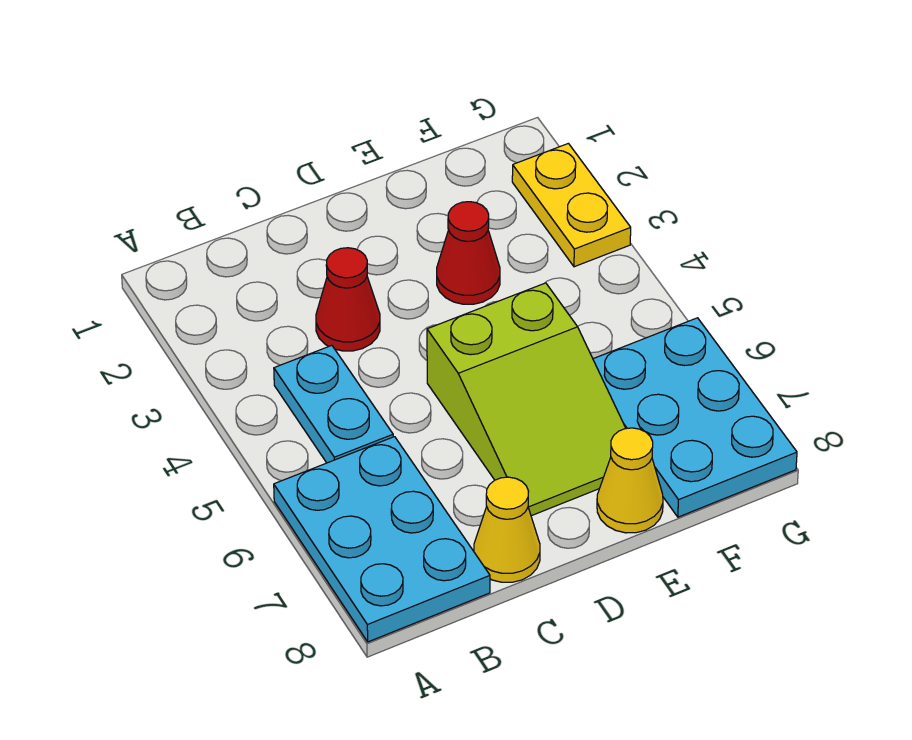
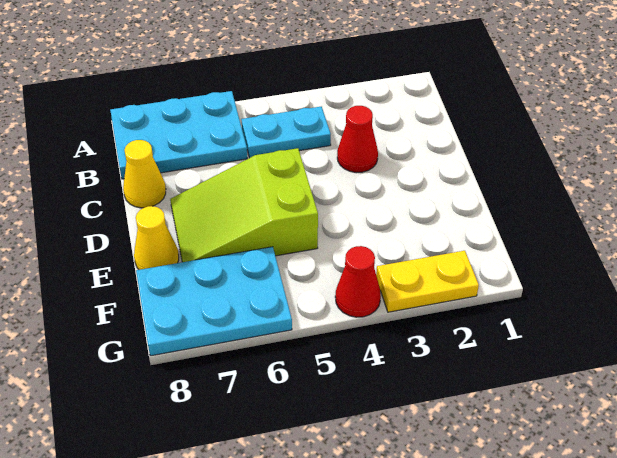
red 1x1 cone [437,202,500,304] -> red 1x1 cone moved to [335,246,381,317]

